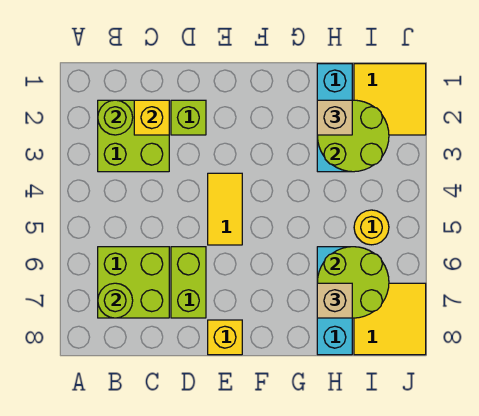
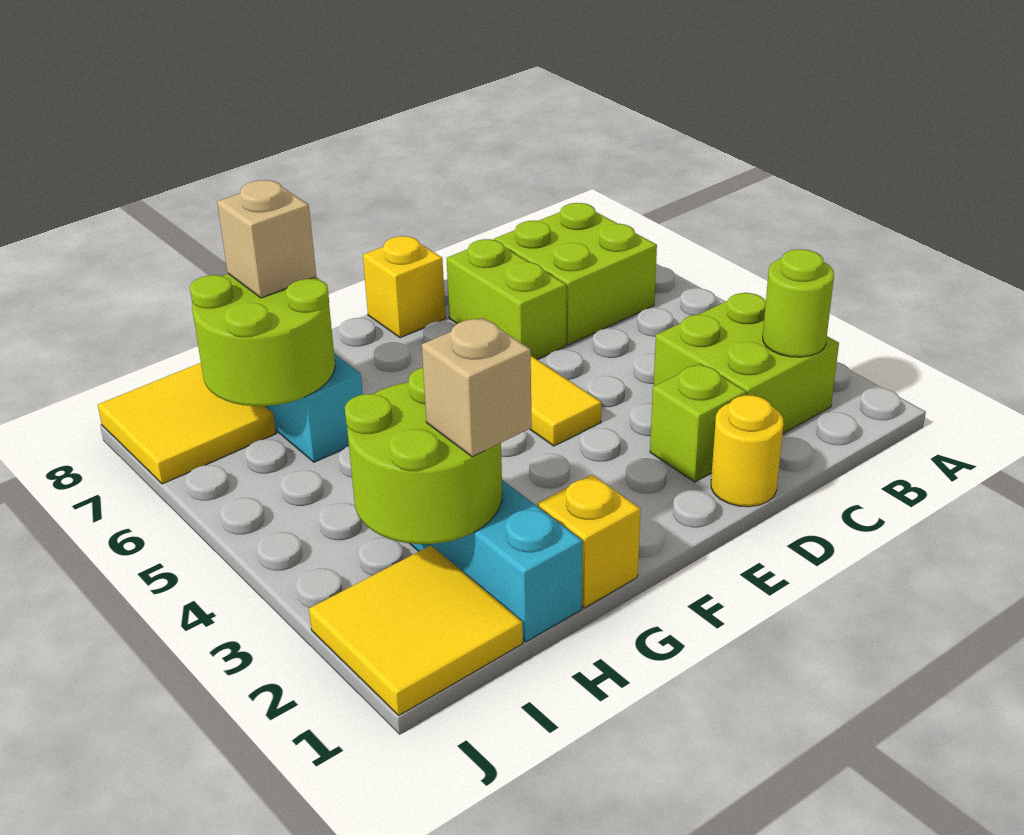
lime 1x1 round brick [98,283,133,318] -> none
yellow 1x1 brick [134,100,169,135] -> yellow 1x1 brick moved to [538,475,640,608]
yellow 1x1 round brick [354,210,389,245] -> yellow 1x1 round brick moved to [711,395,784,507]

